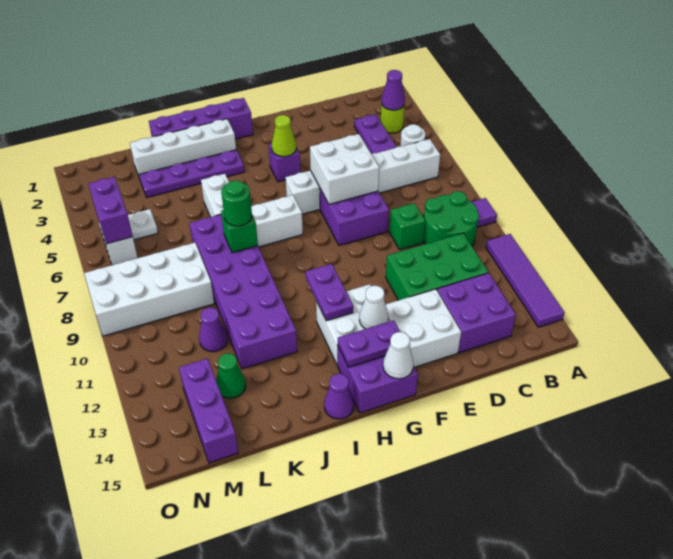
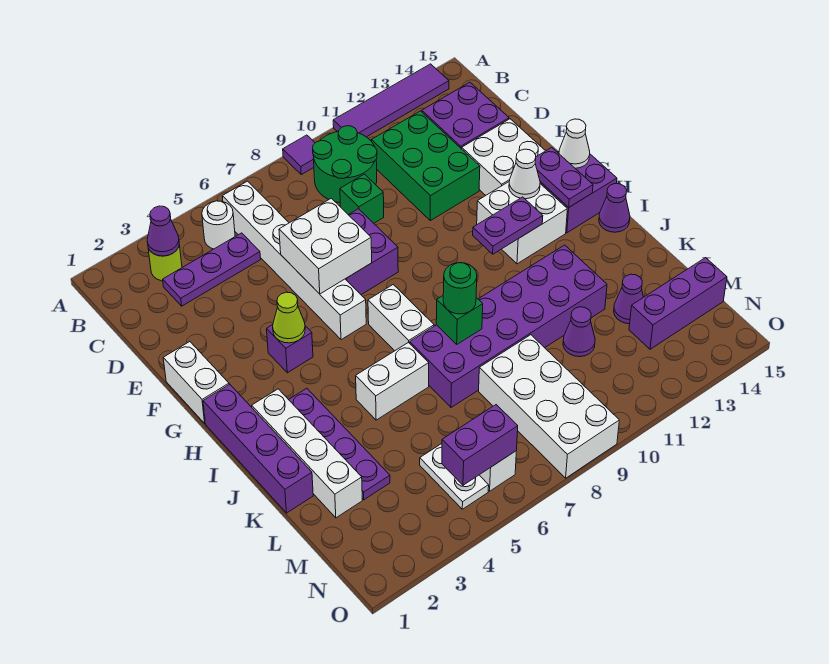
none -> white 1x2 brick [163,342,229,423]
green 1x1 cone [216,353,246,398] -> purple 1x1 cone [614,274,643,324]

